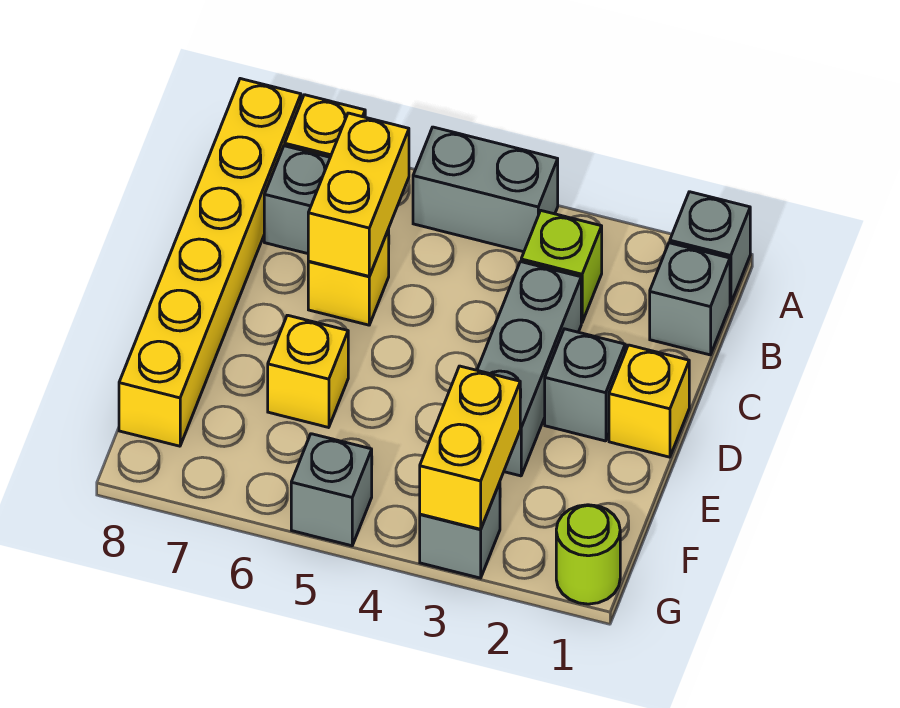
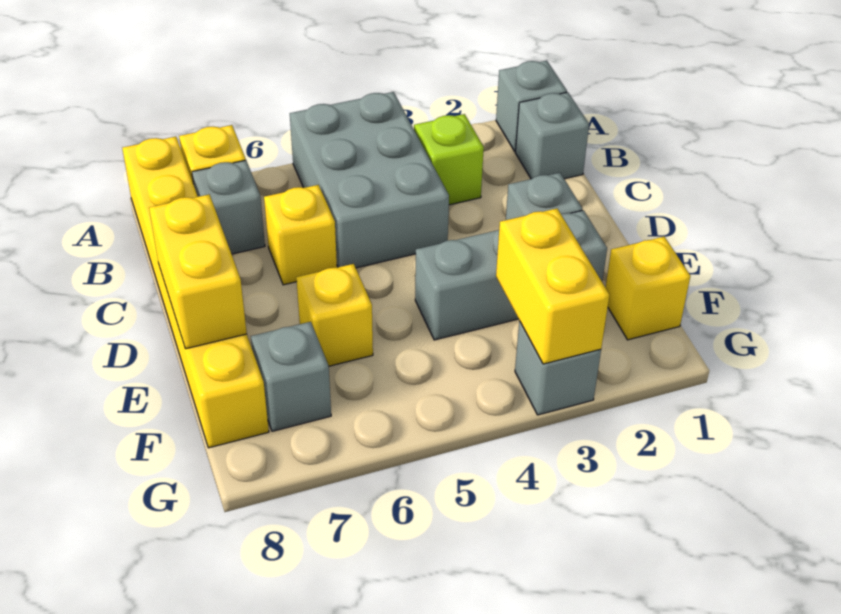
grey 1x2 brick [413,127,558,252] -> grey 2x3 brick [290,92,449,268]
yellow 1x2 brick [308,113,409,276] -> yellow 1x2 brick moved to [149,194,247,349]
grey 1x3 brick [477,262,581,476] -> grey 1x3 brick turned to [415,210,607,340]
yellow 1x1 brick [609,345,689,457] -> yellow 1x1 brick moved to [605,237,690,340]
lime 1x1 round brick [556,505,620,604] -> none
grey 1x1 brick [291,434,372,546] -> grey 1x1 brick moved to [251,322,331,431]

